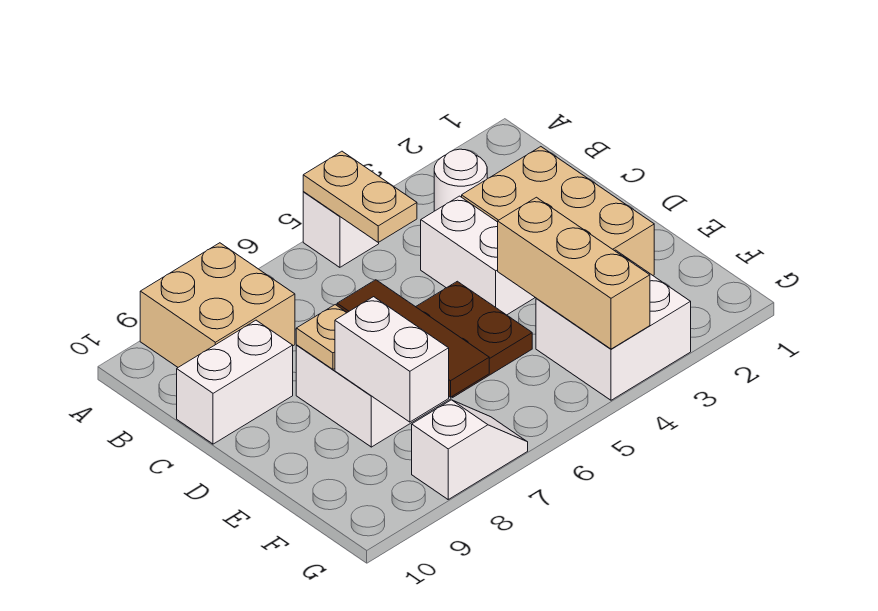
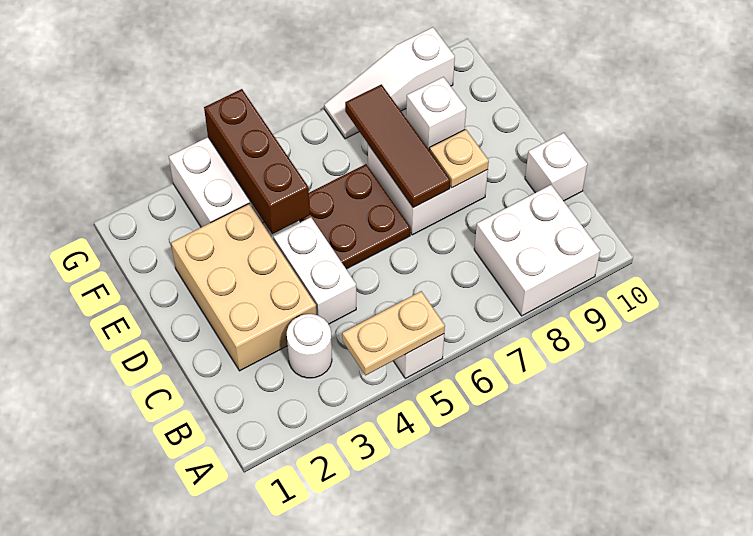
tan 1x2 plate [303,151,417,243] -> tan 1x2 plate turned to [342,291,445,375]
tan 2x2 brick [140,243,295,367] -> white 2x2 brick [474,185,600,316]
white 1x2 brick [177,320,293,444] -> white 1x1 brick [525,133,587,201]
tan 1x3 brick [498,197,650,349] -> brown 1x3 brick [204,89,310,234]
white 1x2 brick [335,297,449,422] -> white 1x1 brick [406,77,466,150]
white 1x2 slope [412,400,528,499] -> white 1x3 slope [324,27,455,139]

